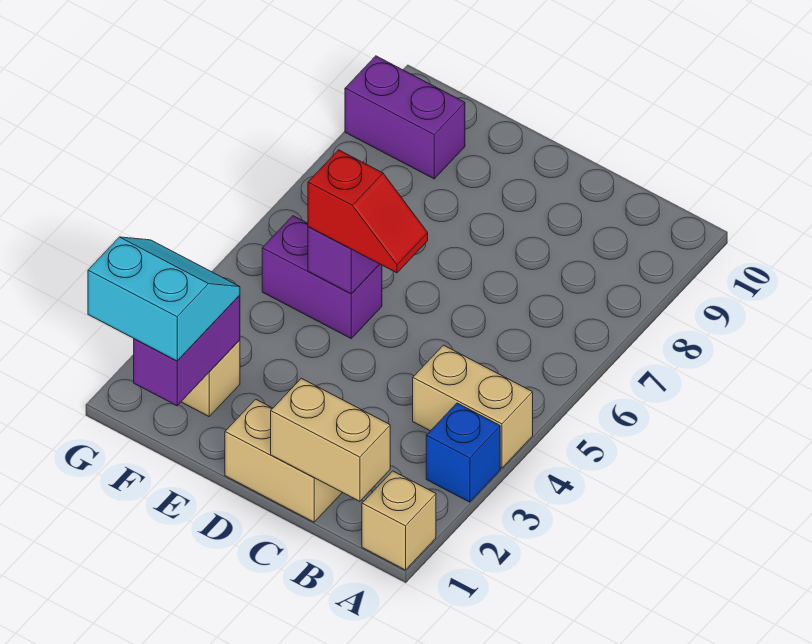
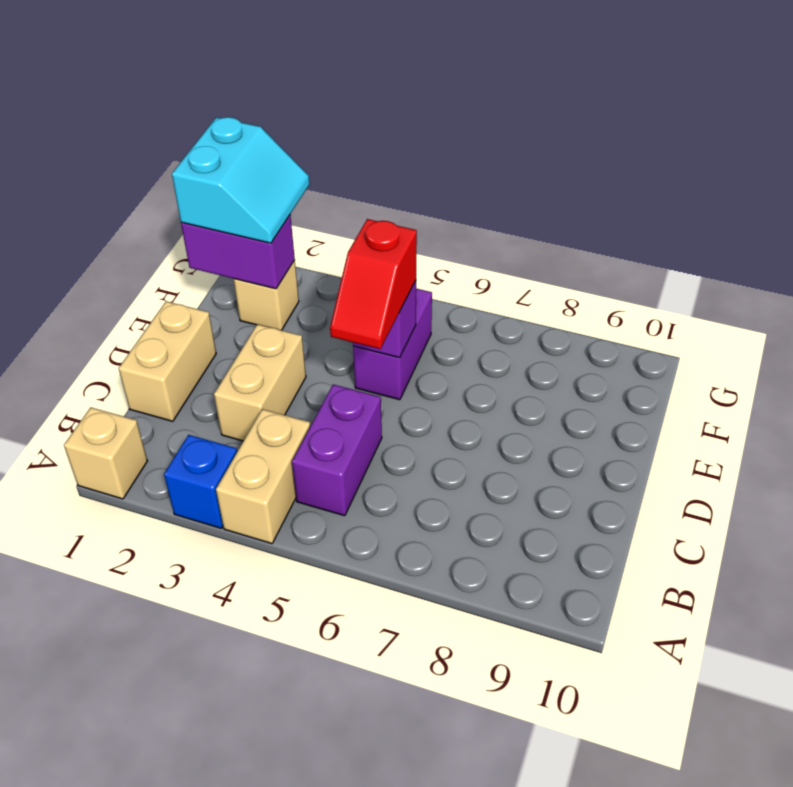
tan 1x2 brick [271,378,390,501] -> tan 1x2 brick moved to [214,324,306,441]
purple 1x2 brick [345,56,465,179] -> purple 1x2 brick moved to [292,384,382,516]

